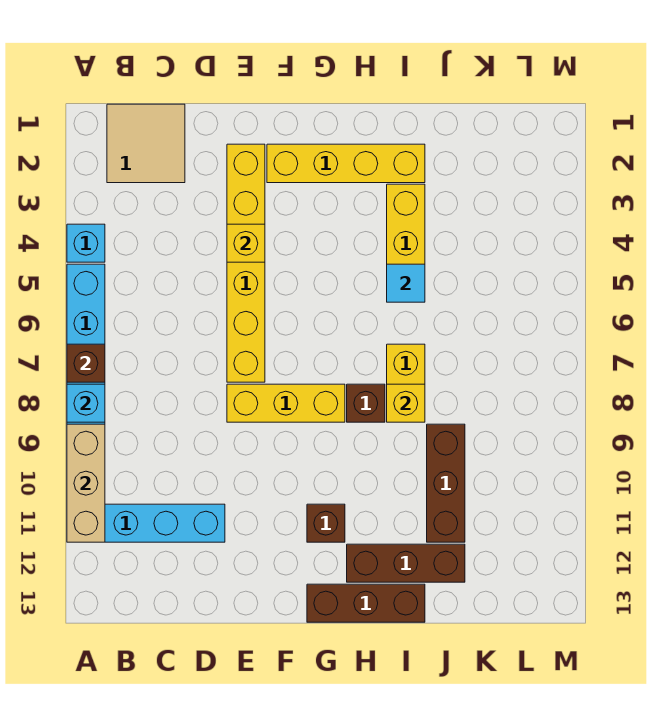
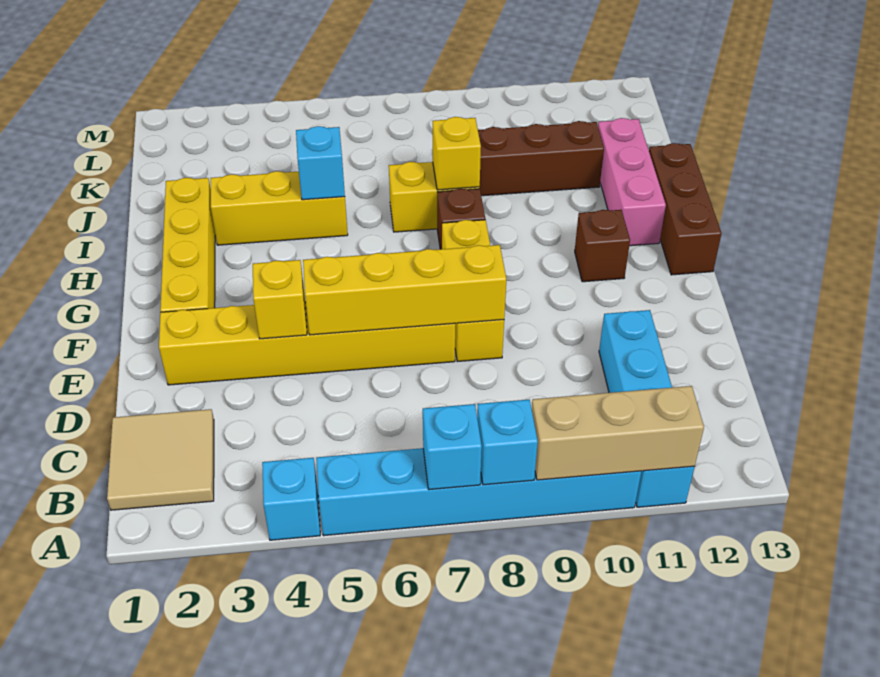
brown 1x1 brick [67,344,105,382] -> cyan 1x1 brick [423,404,482,490]
none -> yellow 1x4 brick [303,245,506,335]
brown 1x3 brick [347,544,465,582] -> pink 1x3 brick [598,118,666,246]
cyan 1x1 tile [387,264,425,302] -> cyan 1x1 brick [296,126,345,200]

